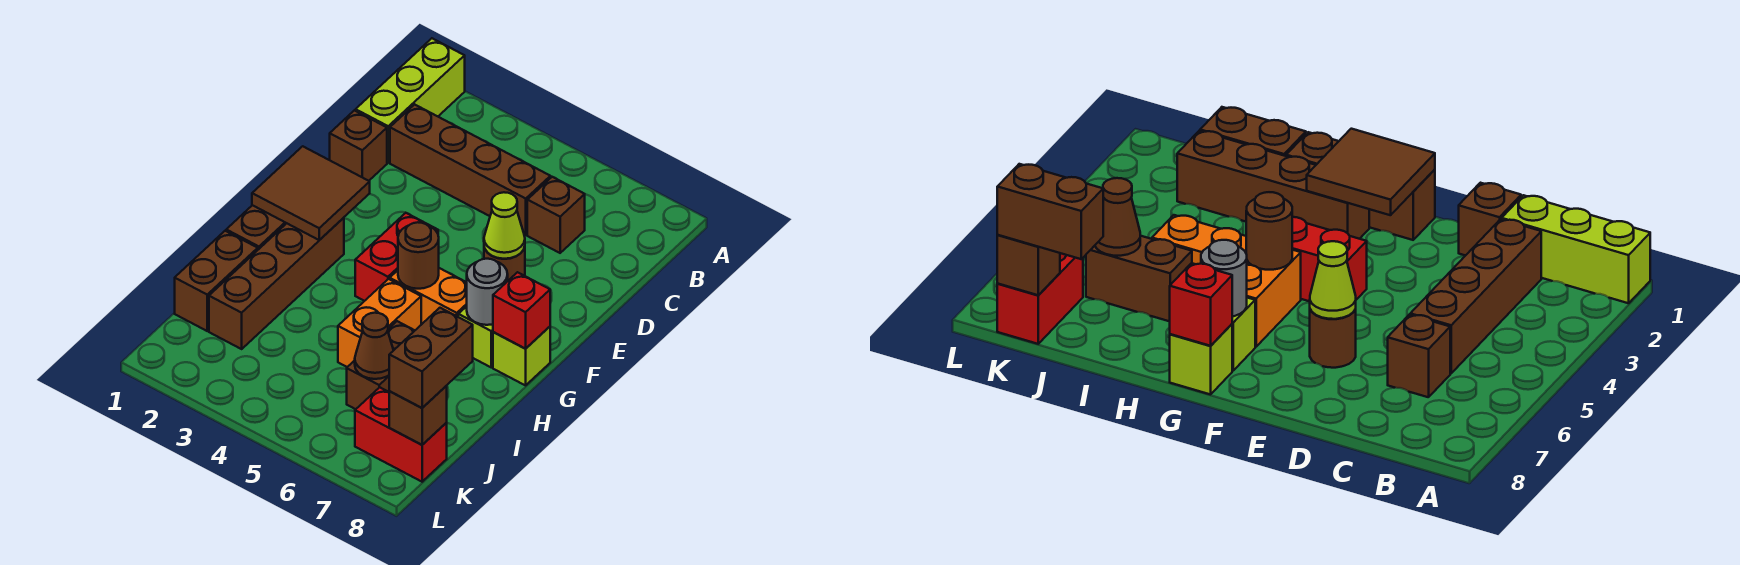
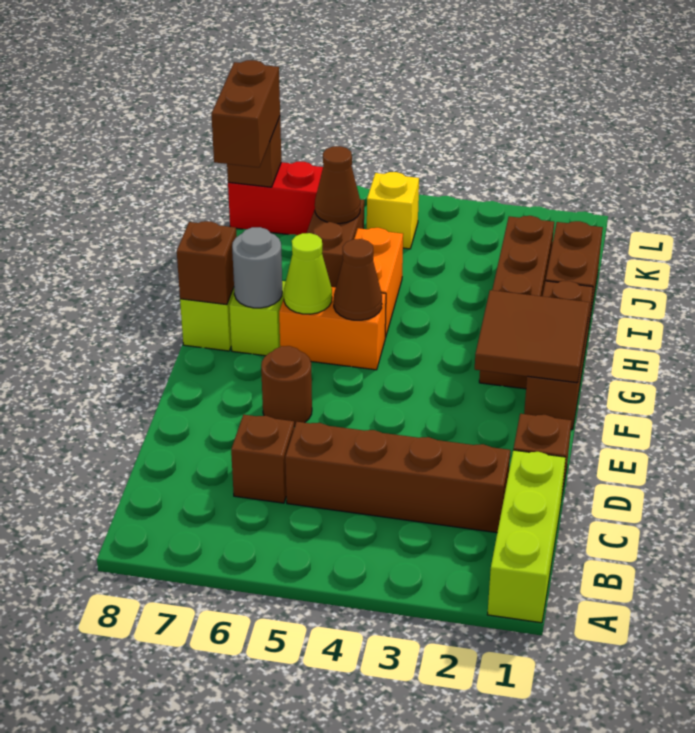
lime 1x1 cone [484,192,525,259] -> lime 1x1 cone moved to [284,233,332,314]
red 1x2 brick [355,213,438,301] -> none
brown 1x1 round brick [398,222,439,289] -> brown 1x1 cone [334,239,382,320]
red 1x1 brick [493,272,550,349] -> brown 1x1 brick [177,221,236,305]
none -> yellow 1x1 brick [367,172,419,249]

